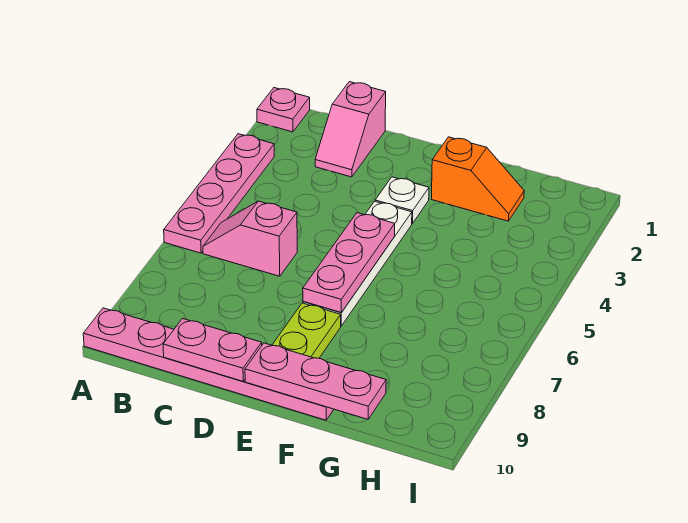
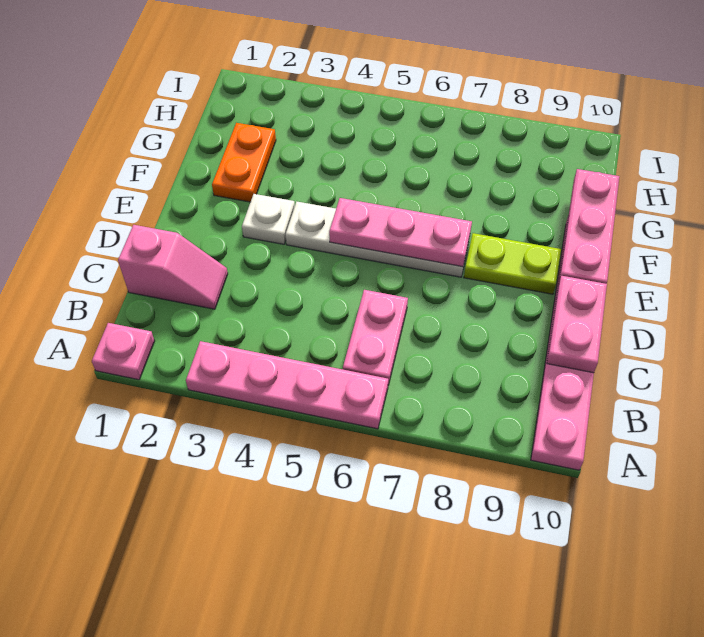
pink 1x2 slope [203,201,297,276] -> pink 1x2 plate [343,290,408,385]
orange 1x2 slope [431,137,524,221] -> orange 1x2 plate [212,123,276,202]

